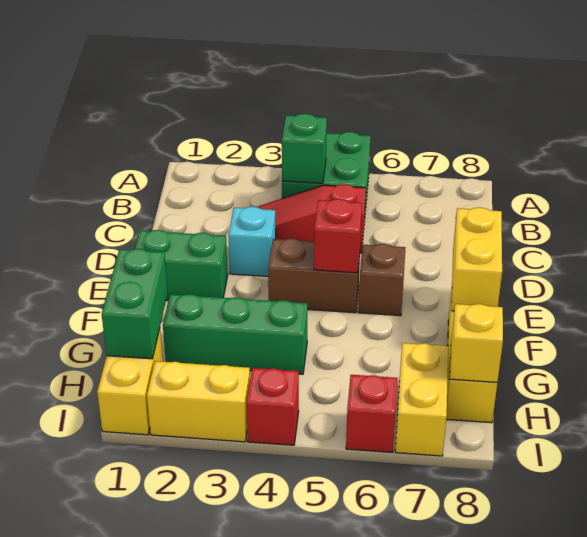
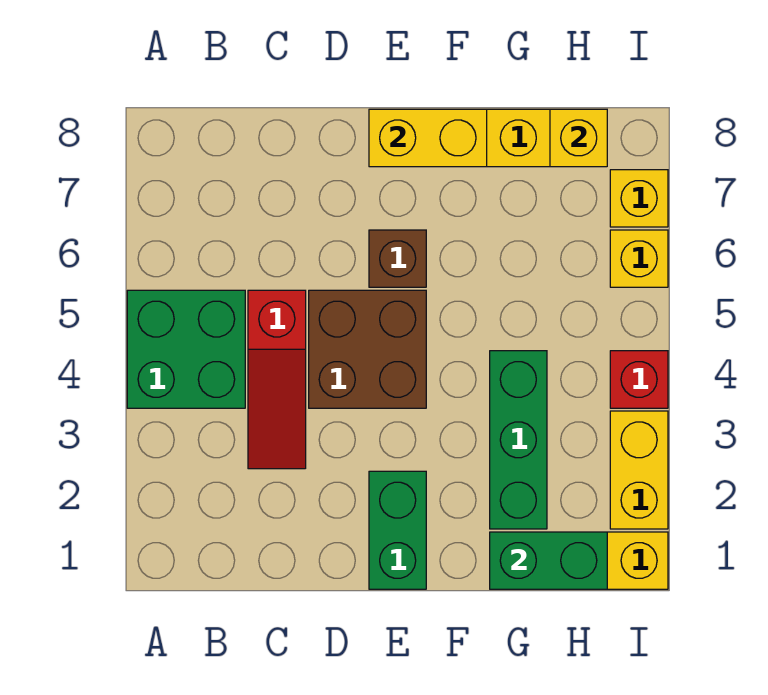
green 1x1 brick [282,114,327,183] -> none
cyan 1x1 brick [229,207,276,276] -> none
brown 1x2 brick [268,238,360,313] -> brown 2x2 brick [309,290,426,408]
red 1x1 brick [314,199,362,273] -> none
yellow 1x2 brick [395,343,448,456] -> yellow 1x1 brick [610,170,668,227]
red 1x1 brick [346,375,398,452] -> yellow 1x1 brick [610,230,668,287]

